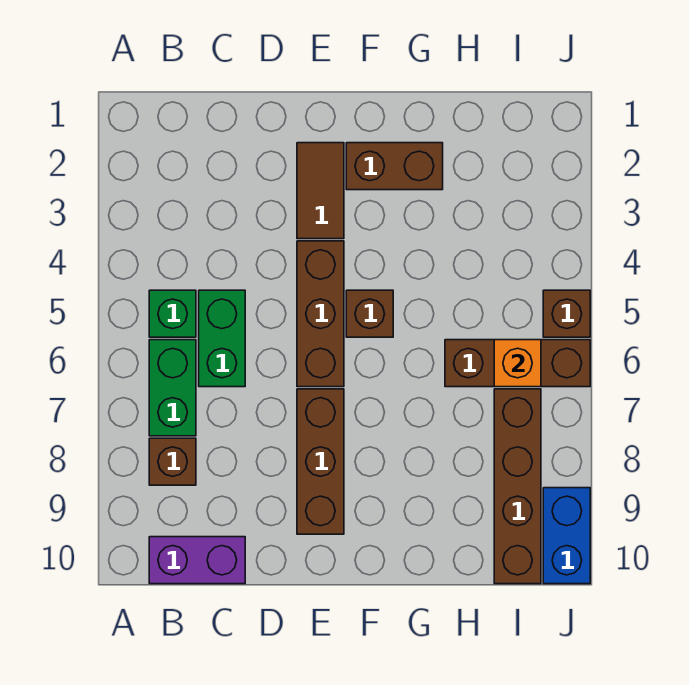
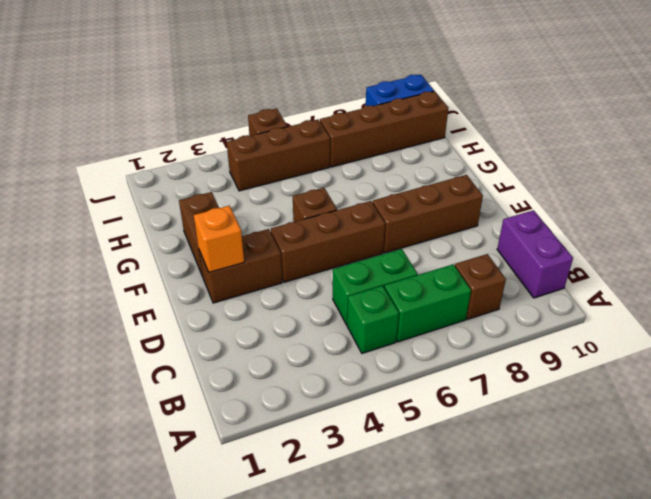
brown 1x2 tile [297,143,344,239] -> brown 1x2 brick [199,229,282,303]
brown 1x3 brick [445,340,590,387] -> brown 1x3 brick turned to [227,120,330,191]
orange 1x1 brick [494,340,541,387] -> orange 1x1 brick moved to [194,206,244,272]

